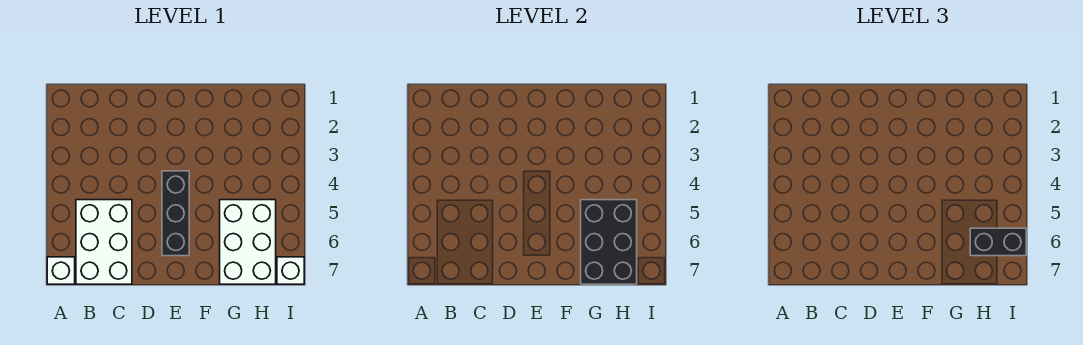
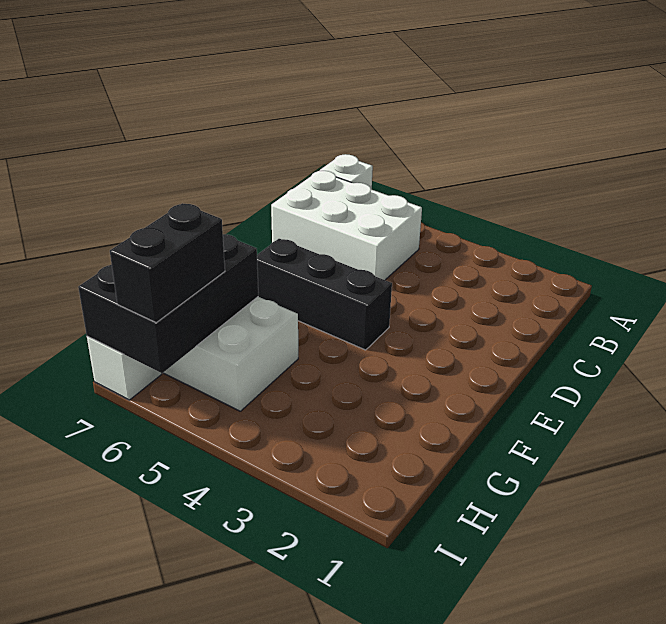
black 2x3 brick [581,200,637,284] -> black 2x3 brick turned to [78,234,258,373]

